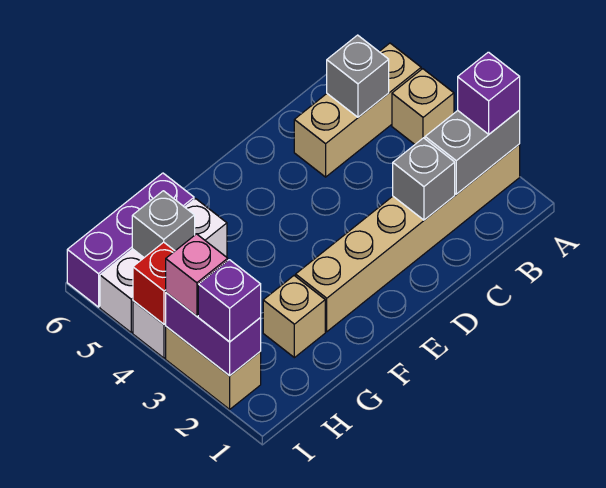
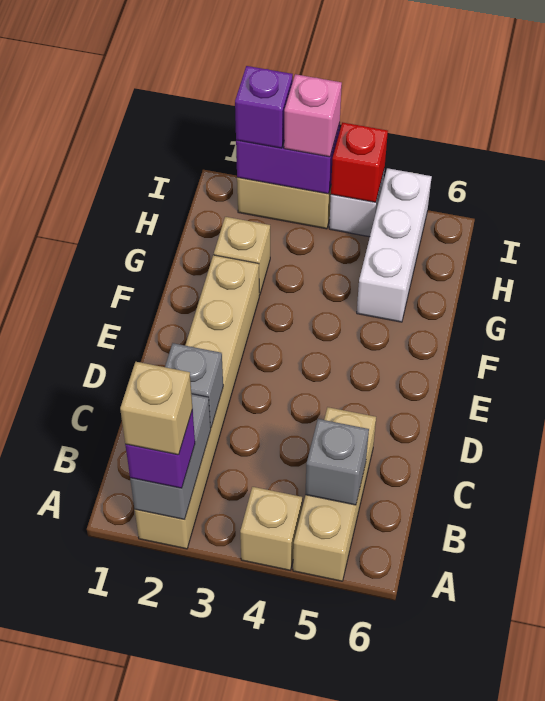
none -> tan 1x1 brick [120,362,193,455]
purple 1x3 brick [67,173,194,307] -> none
grey 1x1 brick [132,191,195,257] -> none

